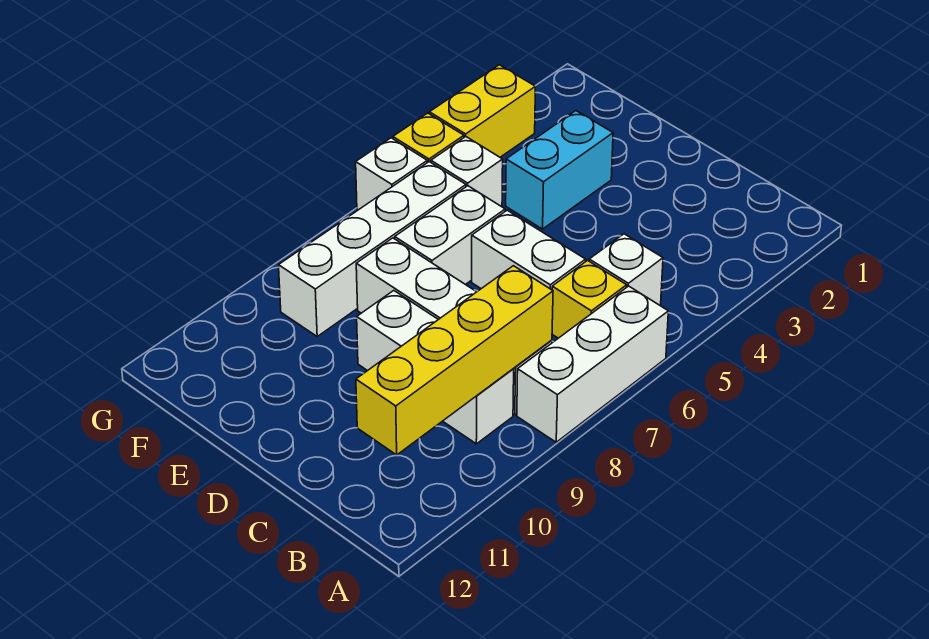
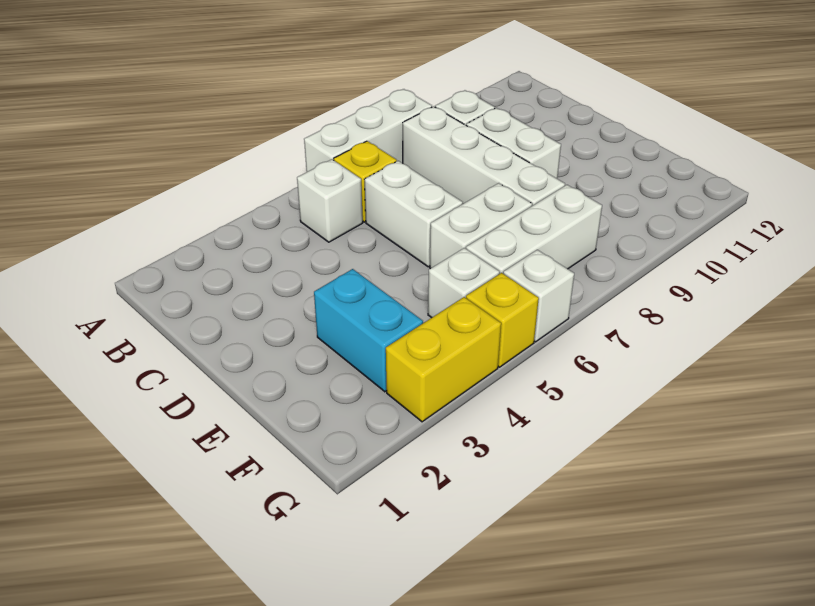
yellow 1x4 brick [356,266,553,455] -> none
cyan 1x2 brick [506,111,613,229] -> cyan 1x2 brick turned to [314,269,423,392]
white 1x4 brick [279,162,466,336] -> white 1x3 brick [466,185,602,273]

